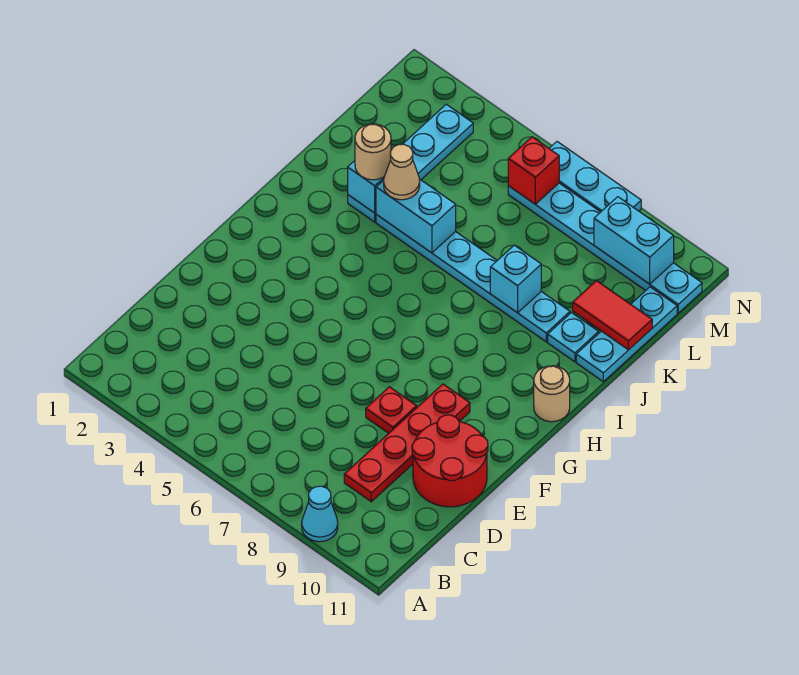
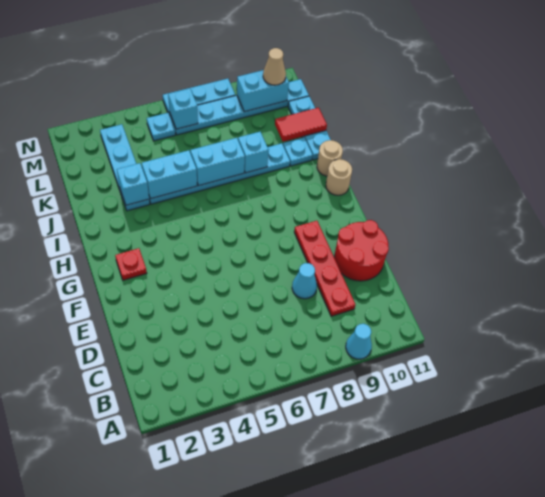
none -> cyan 1x1 cone [292,263,317,299]
red 1x1 plate [366,387,417,433] -> red 1x1 plate moved to [115,248,147,280]
tan 1x1 round brick [355,124,391,180] -> tan 1x1 round brick moved to [317,140,343,176]
tan 1x1 cone [384,144,420,200] -> tan 1x1 cone moved to [263,48,286,85]
none -> cyan 1x2 brick [190,138,245,186]
none -> cyan 1x1 plate [147,113,175,141]
red 1x1 brick [508,137,559,204] -> cyan 1x1 brick [168,88,198,129]

